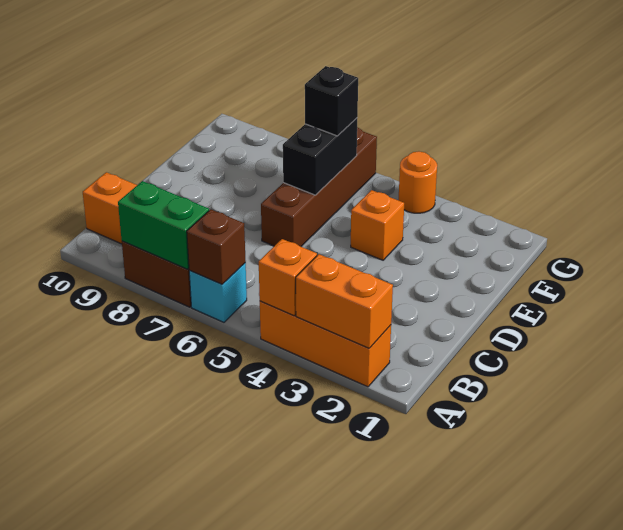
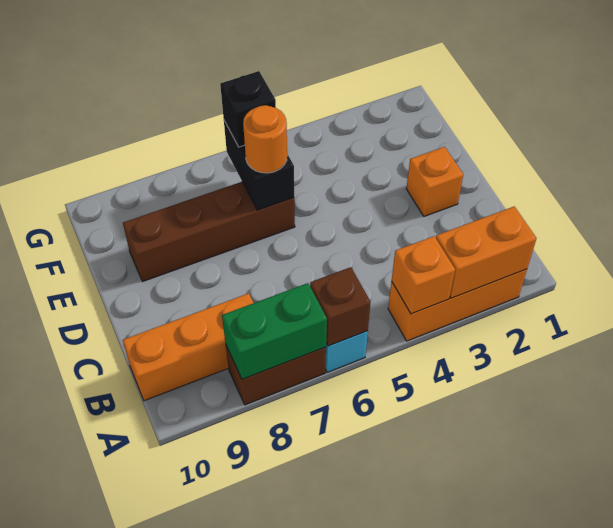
brown 1x4 brick [261,127,377,246] -> brown 1x4 brick turned to [123,182,295,281]
orange 1x1 brick [351,190,404,260] -> orange 1x1 brick moved to [406,147,463,216]
orange 1x1 round brick [398,151,437,213] -> orange 1x1 round brick moved to [243,105,287,173]

